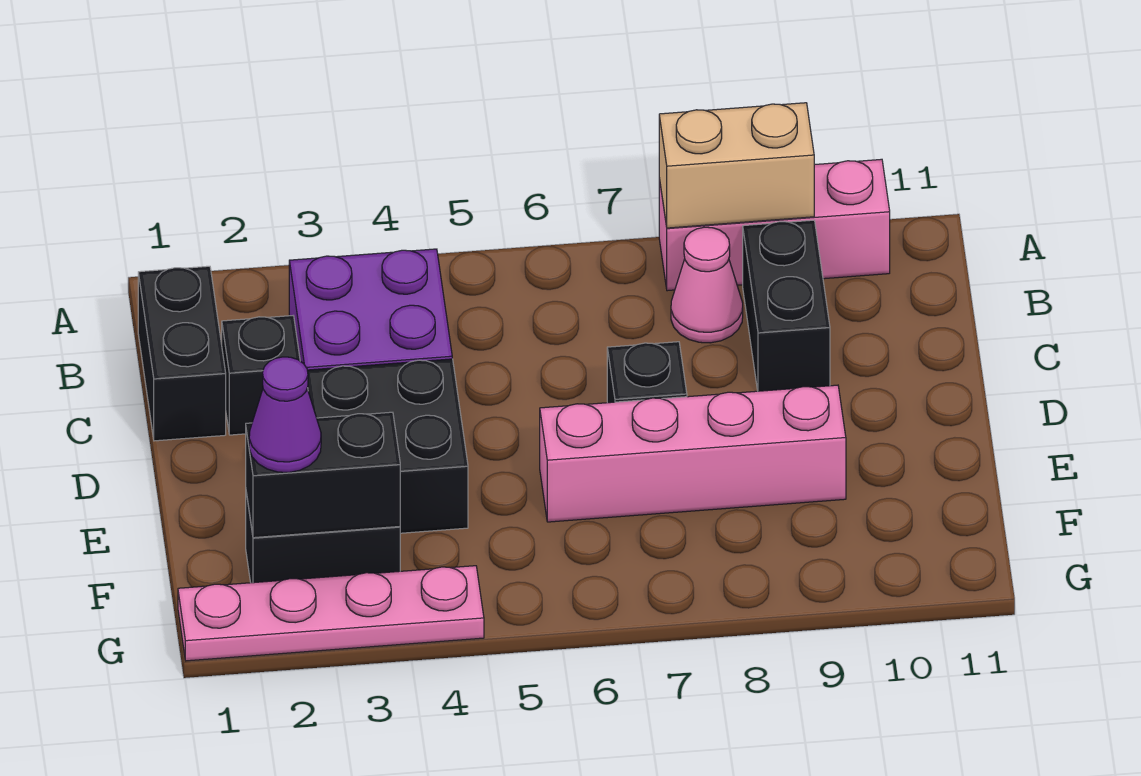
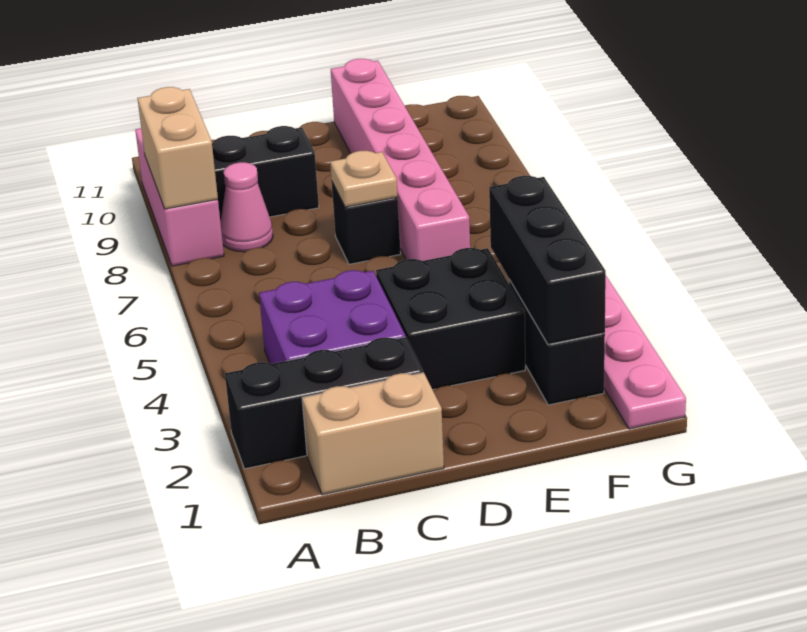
black 1x2 brick [138,266,226,441] -> tan 1x2 brick [302,373,444,495]
black 1x1 brick [222,316,300,435] -> black 1x3 brick [225,337,423,469]
none -> tan 1x1 plate [330,151,398,207]
pink 1x4 brick [540,385,846,522] -> pink 1x6 brick [331,59,470,261]
black 1x2 brick [246,412,400,538] -> black 1x3 brick [489,176,606,344]
purple 1x1 cone [249,357,321,472] -> none

